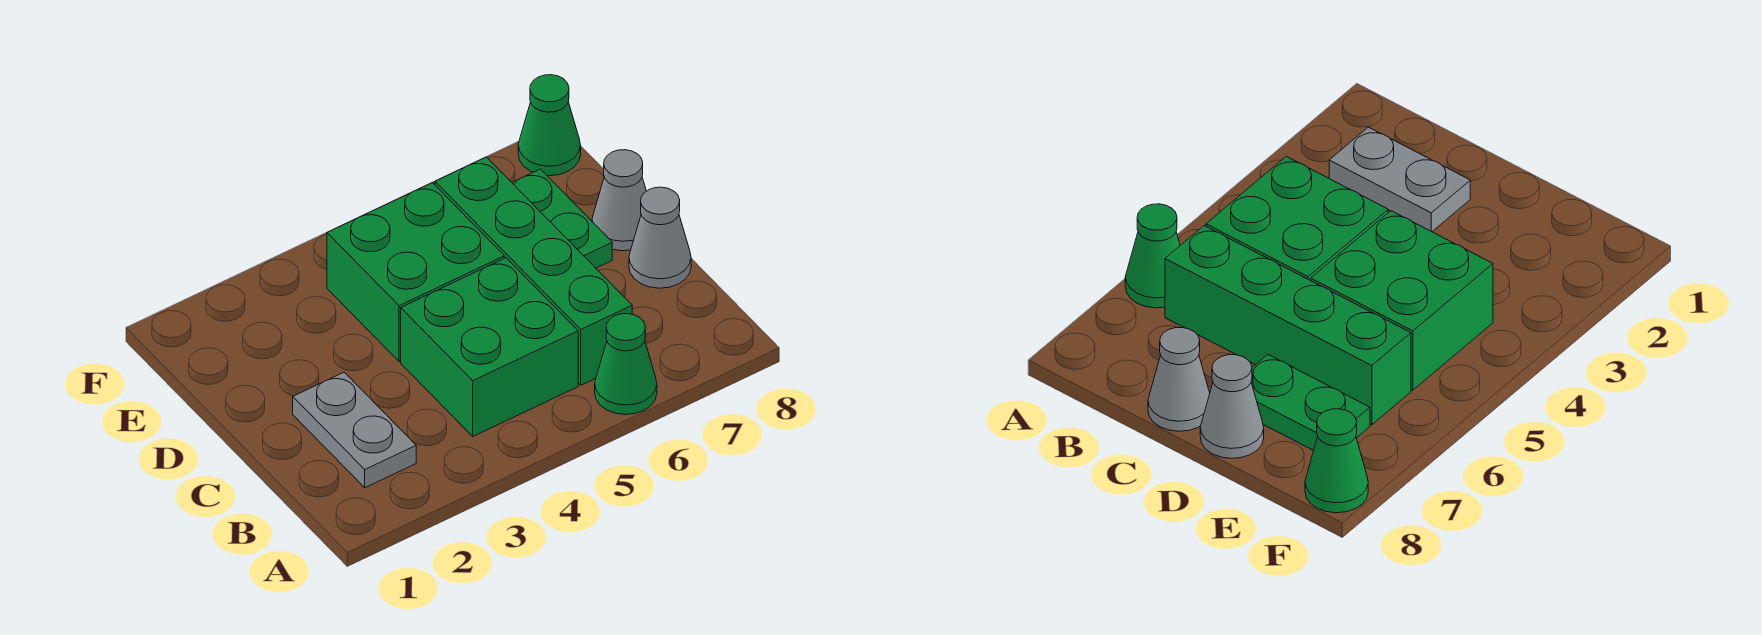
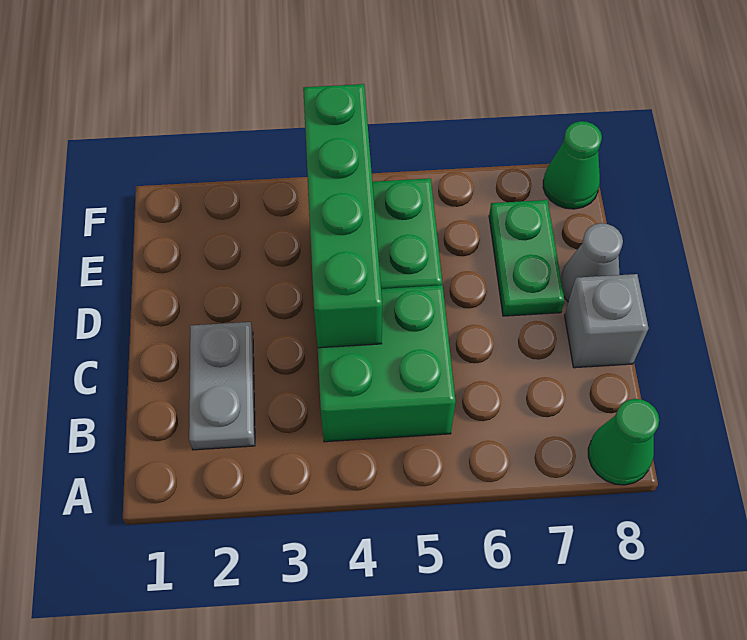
green 1x1 cone [595,314,657,415] -> green 1x1 cone moved to [588,399,659,485]
green 1x4 brick [435,157,632,385] -> green 1x4 brick moved to [303,84,382,348]
grey 1x1 cone [629,187,691,288] -> grey 1x1 brick [565,274,649,368]

